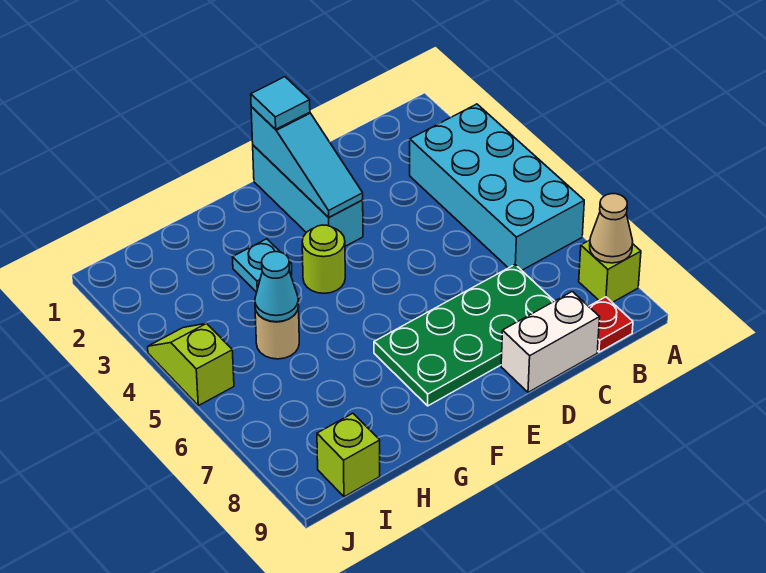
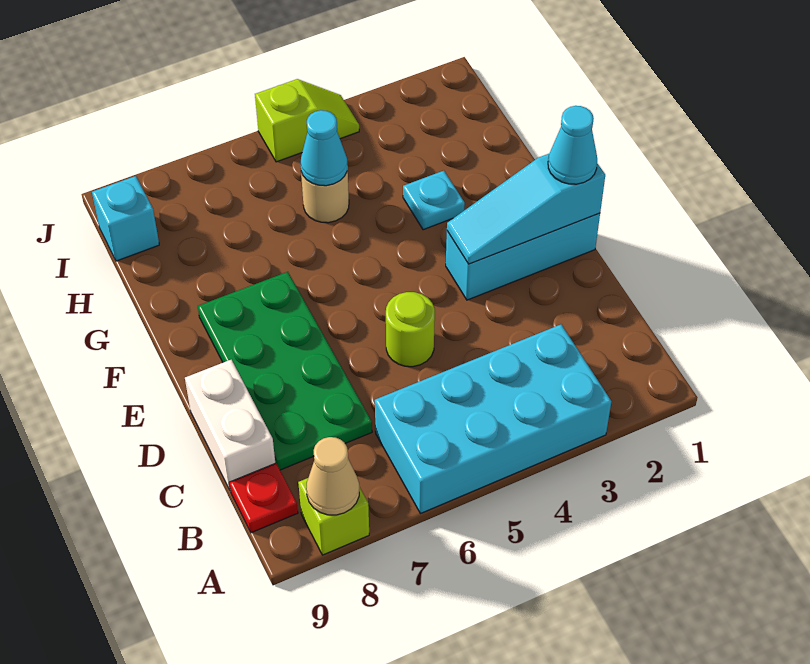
cyan 1x1 tile [251,77,310,129] -> cyan 1x1 cone [548,106,597,184]
lime 1x1 round brick [302,225,345,293] -> lime 1x1 round brick moved to [386,292,435,367]
lime 1x1 brick [317,413,380,497] -> cyan 1x1 brick [92,176,159,261]

